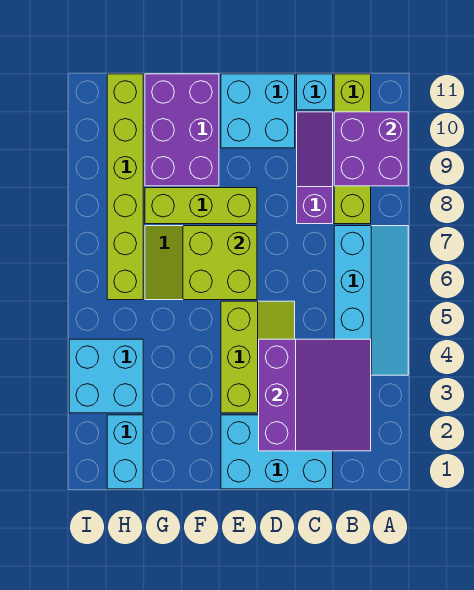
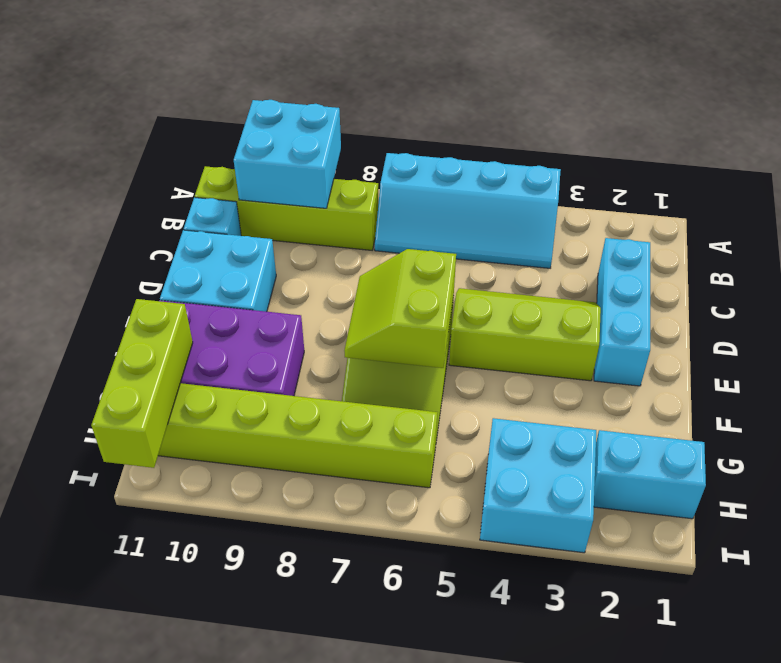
cyan 2x4 slope [334,226,408,375] -> cyan 2x4 slope turned to [375,153,561,268]
purple 2x2 brick [334,112,408,186] -> cyan 2x2 brick [234,100,341,208]
purple 3x3 slope [259,339,371,451] -> none
cyan 2x3 brick [221,415,333,489] -> cyan 1x3 brick [594,238,650,386]
purple 1x3 slope [297,112,333,224] -> none
lime 2x2 brick [183,226,257,300] -> lime 2x2 slope [344,249,456,368]
lime 1x3 brick [145,188,257,224] -> lime 1x3 brick moved to [91,299,193,468]

